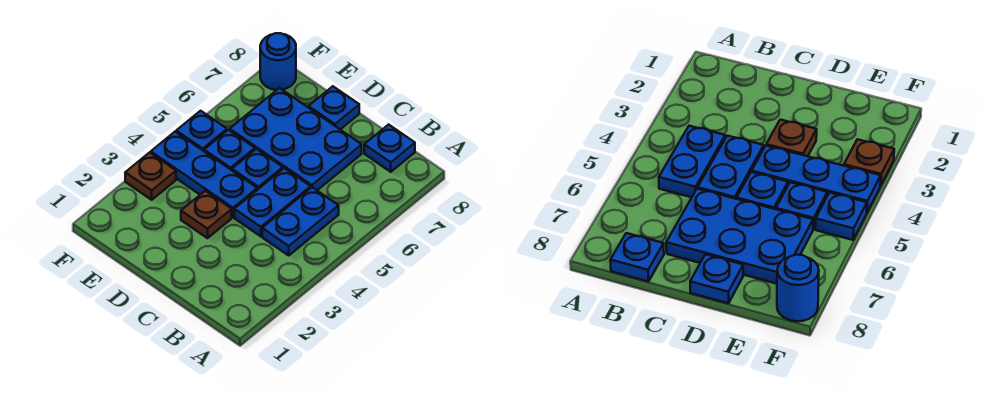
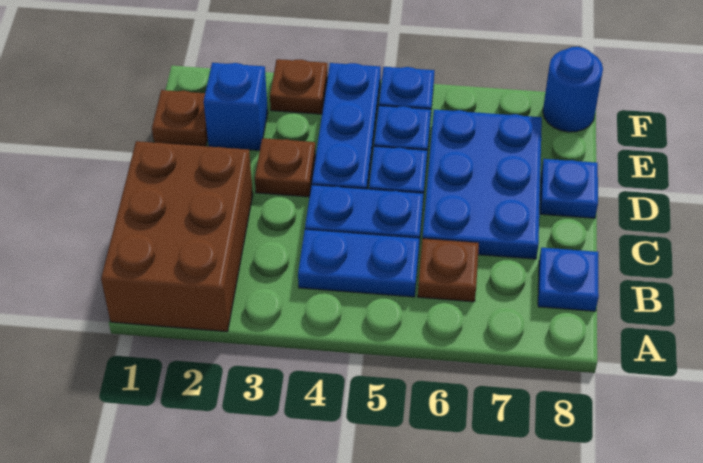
none -> brown 2x3 brick [101,141,253,332]
none -> brown 1x1 plate [418,238,479,302]
none -> brown 1x1 plate [152,90,208,146]
none -> blue 1x1 brick [204,63,268,150]

